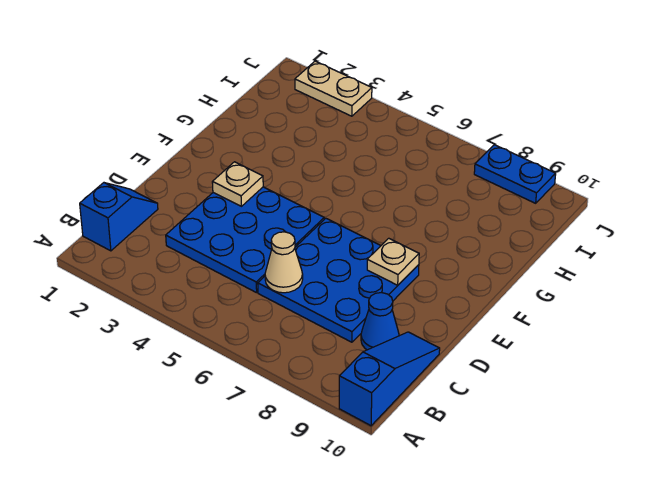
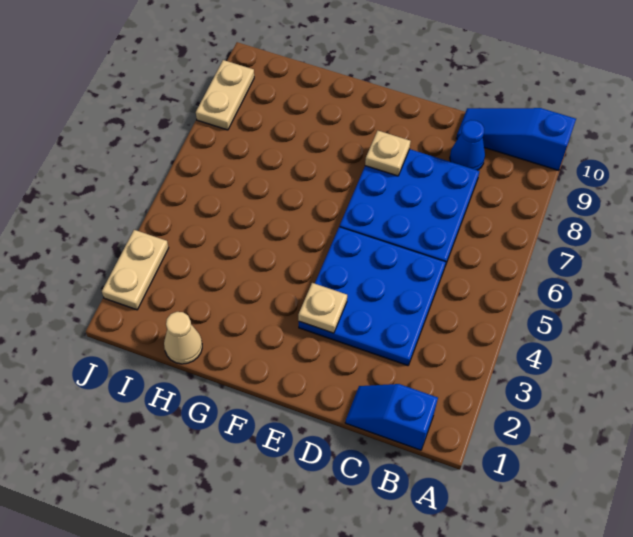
tan 1x1 cone [265,232,303,293] -> tan 1x1 cone moved to [164,312,202,364]
blue 1x2 plate [474,145,556,203] -> tan 1x2 plate [196,60,254,130]

